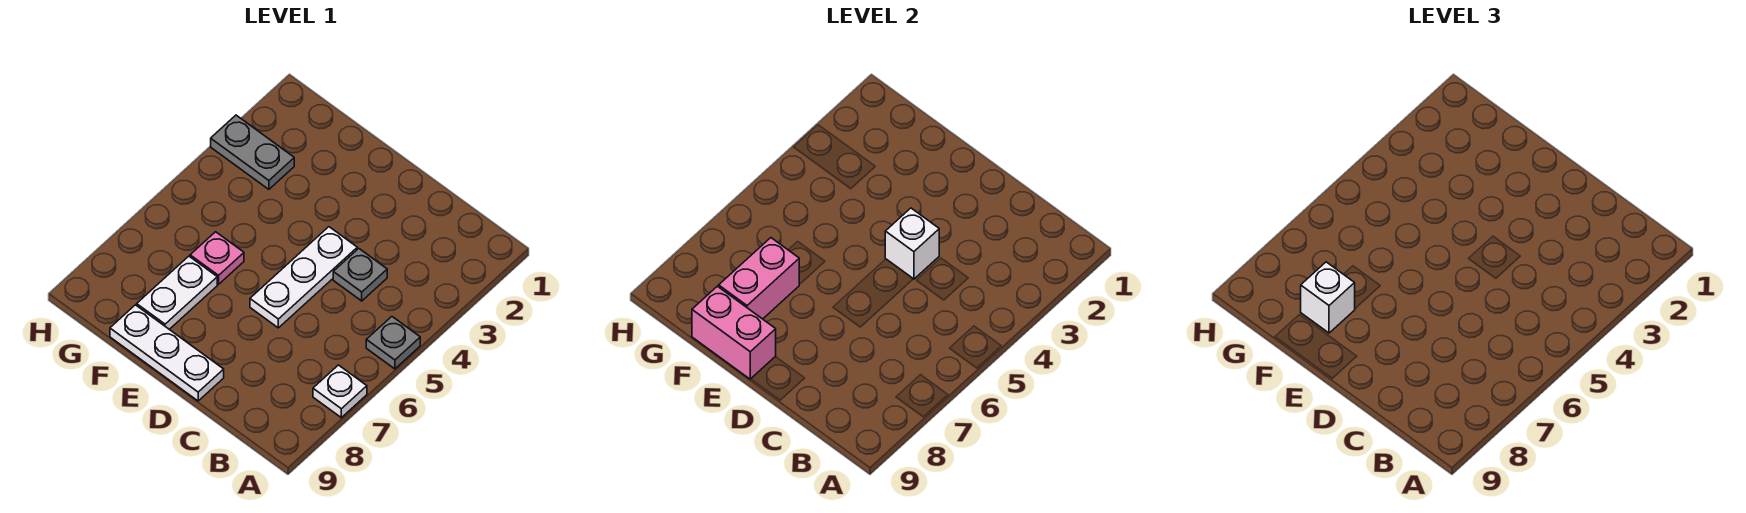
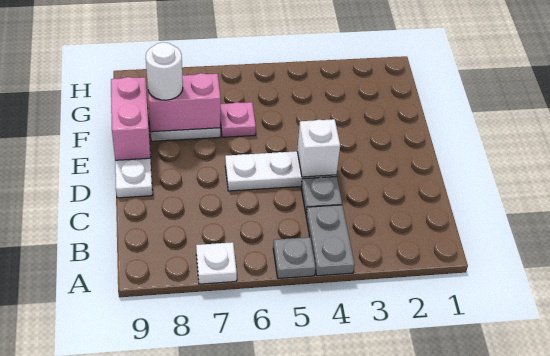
white 1x1 brick [1301,262,1355,333] -> white 1x1 round brick [146,42,183,100]
grey 1x2 plate [211,115,294,189] -> grey 1x2 plate moved to [306,205,355,276]

